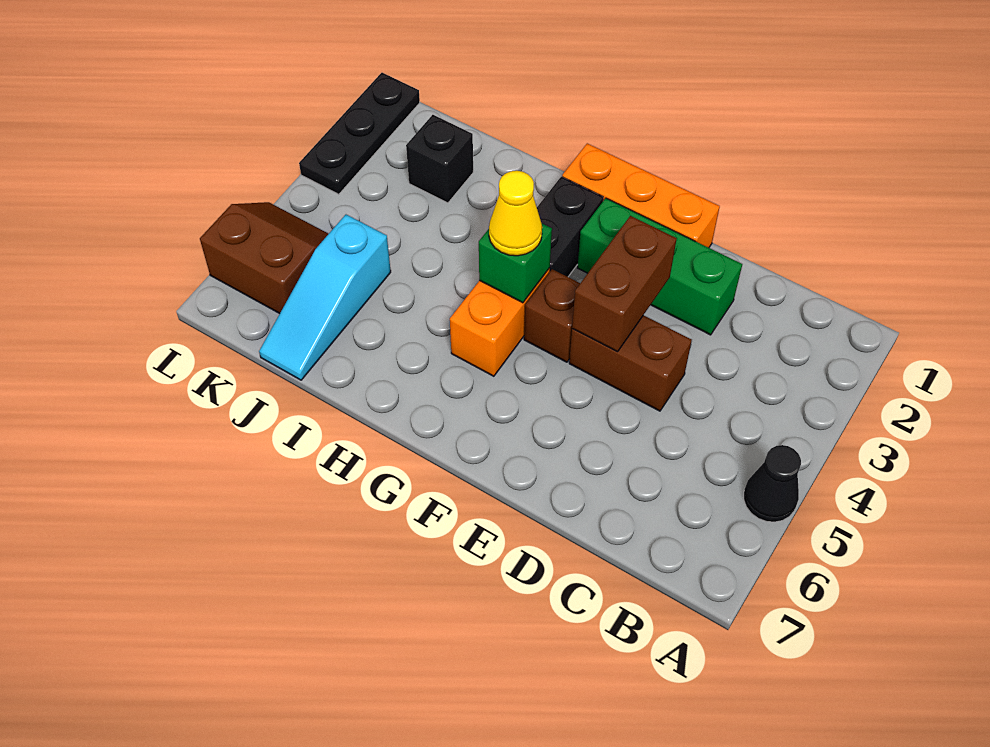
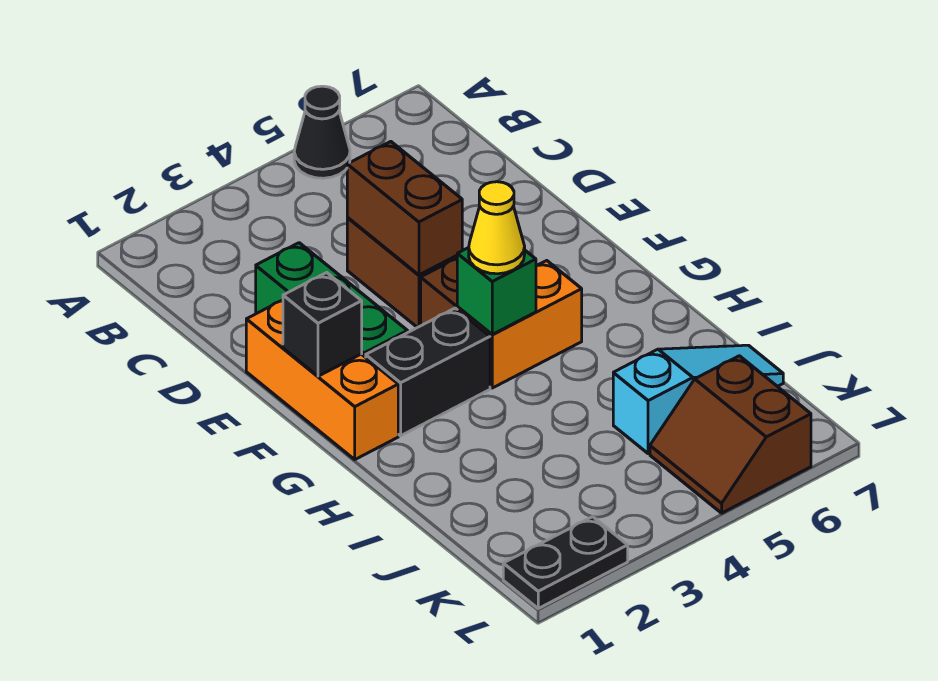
brown 1x2 brick [572,216,677,352] -> brown 1x2 brick turned to [347,141,462,275]
black 1x1 brick [406,115,473,203] -> black 1x1 brick moved to [283,273,362,376]
black 1x3 plate [299,73,420,194] -> black 1x2 plate [503,517,628,608]

